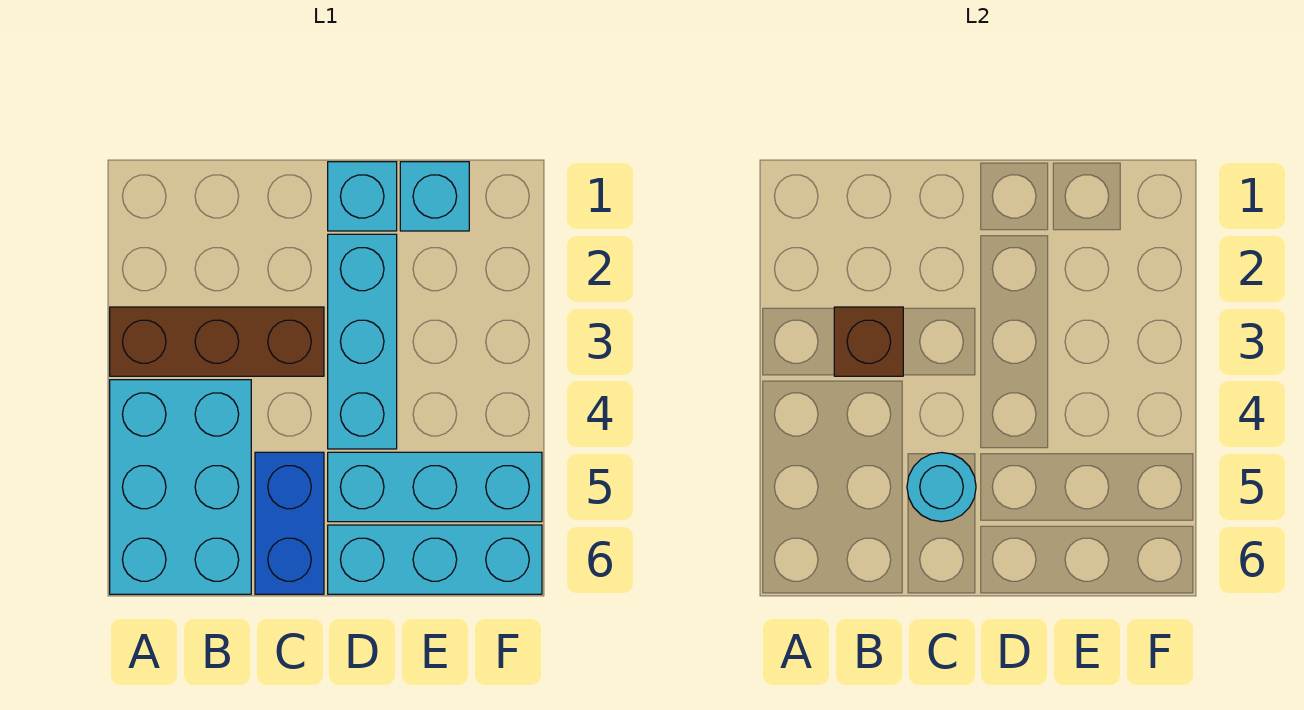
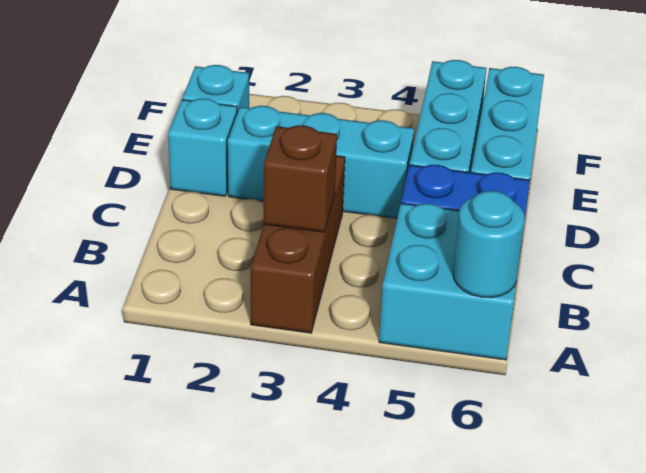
cyan 2x3 brick [110,380,251,594] -> cyan 2x2 brick [379,203,525,360]
cyan 1x1 round brick [907,452,976,522] -> cyan 1x1 round brick moved to [453,191,525,298]

